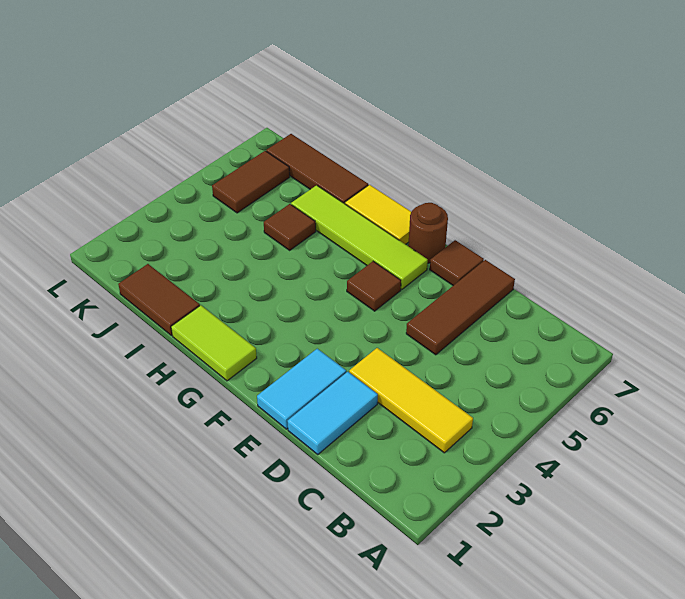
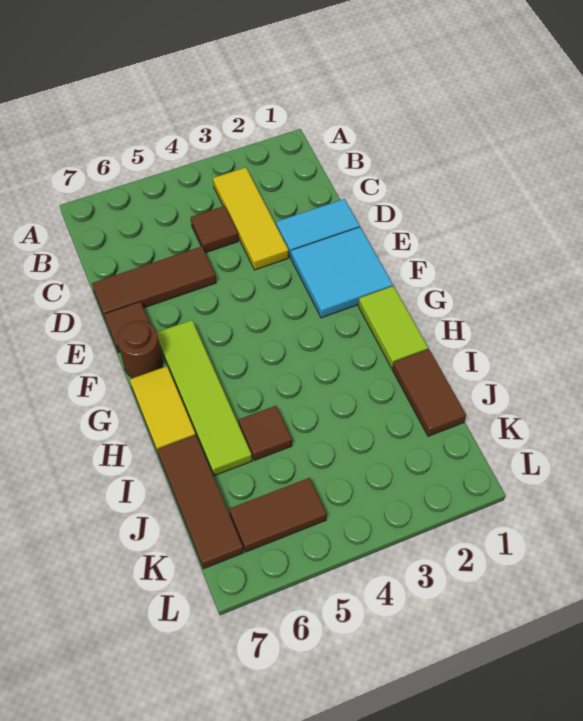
cyan 1x2 tile [257,349,346,429] -> cyan 2x2 tile [291,227,393,318]
brown 1x1 tile [347,261,401,311] -> brown 1x1 tile moved to [191,206,238,253]

